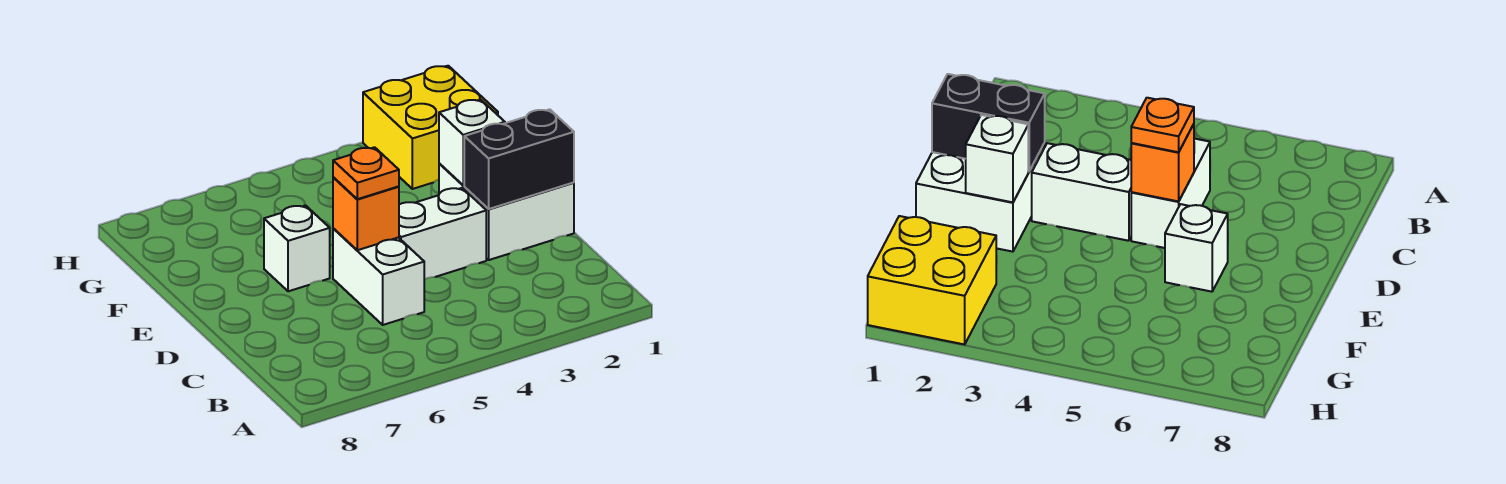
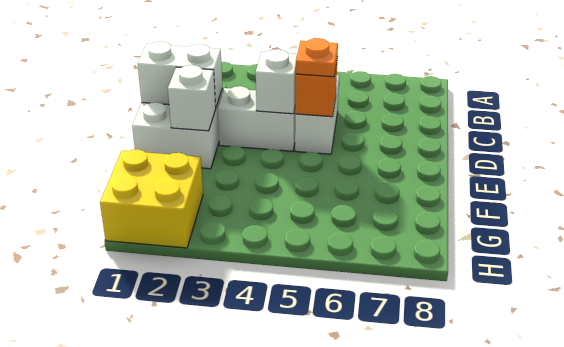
black 1x2 brick [464,109,574,209] -> white 1x2 brick [137,41,222,107]
white 1x1 brick [264,205,330,291] -> white 1x1 brick moved to [256,49,297,114]

